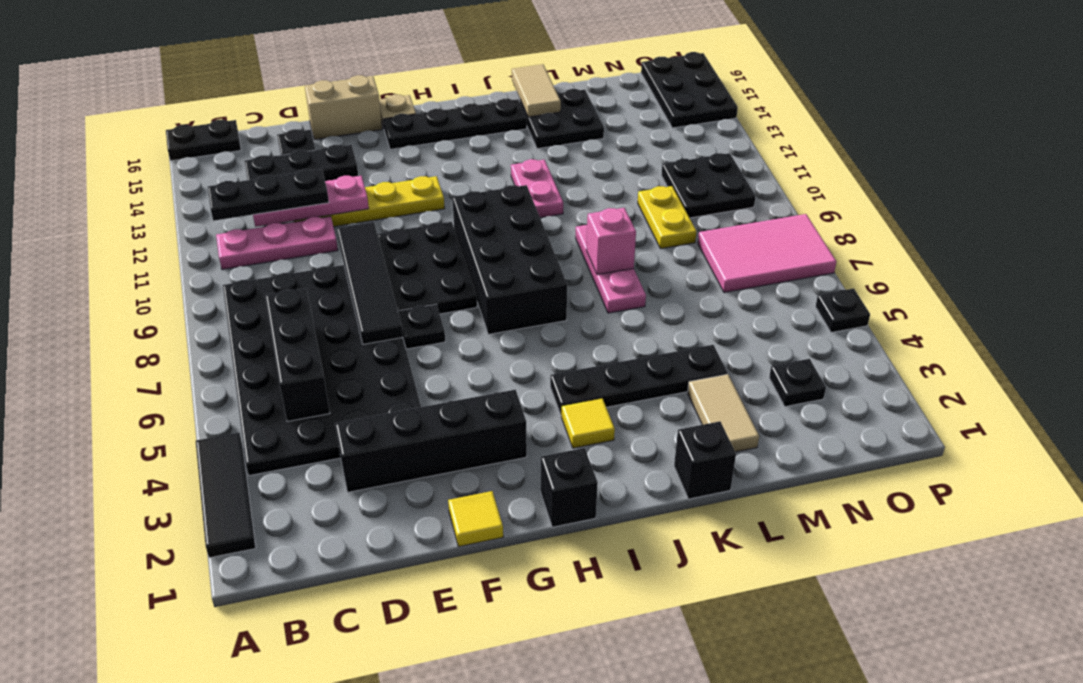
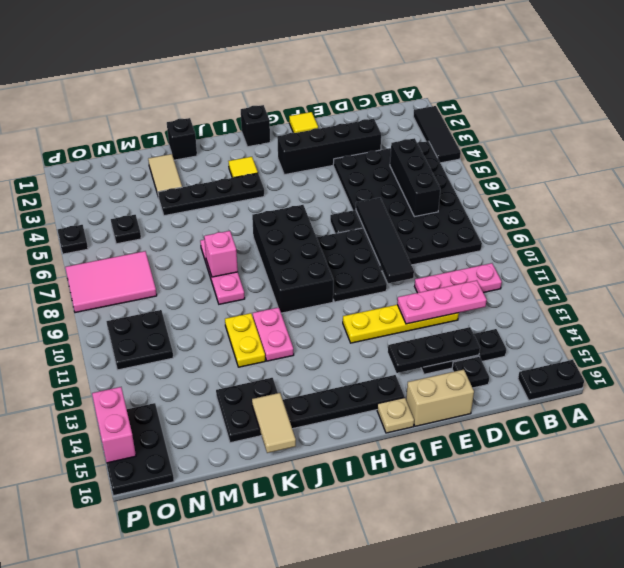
black 1x3 plate [208,169,329,221] -> black 1x3 plate moved to [388,327,480,373]
yellow 1x2 plate [638,186,697,249] -> yellow 1x2 plate moved to [225,313,265,367]
black 1x1 plate [769,359,826,407] -> black 1x1 plate moved to [111,215,141,244]
none -> pink 1x2 brick [92,387,136,463]

